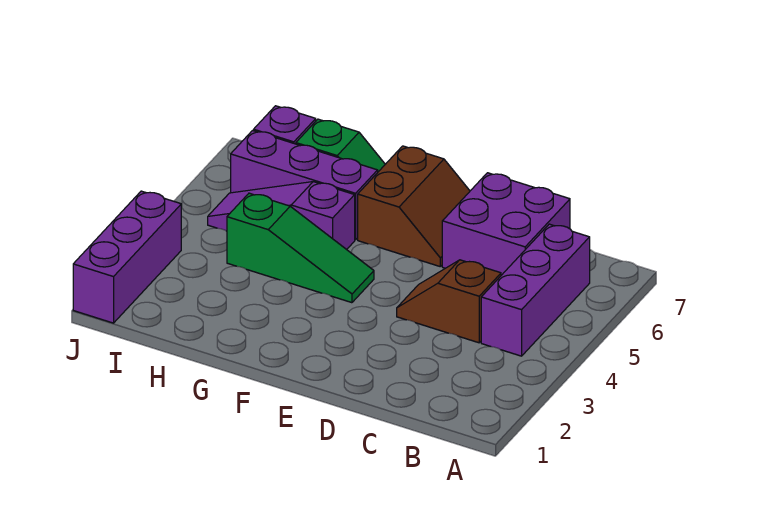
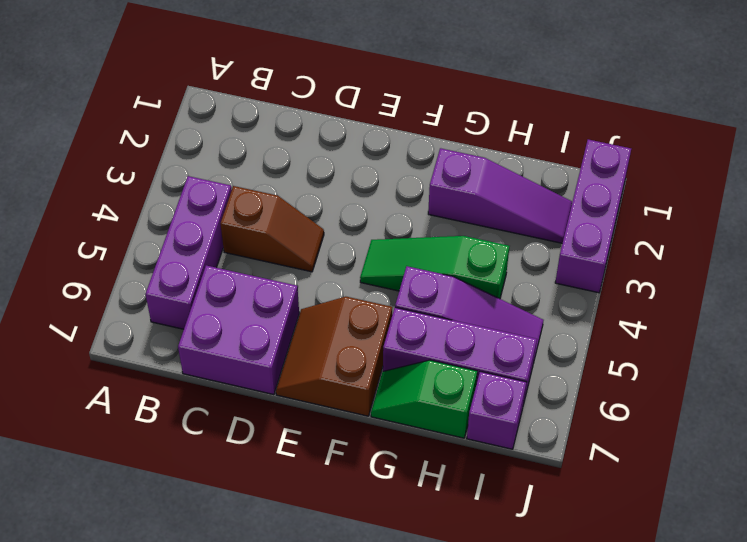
none -> purple 1x3 slope [428,148,572,243]

